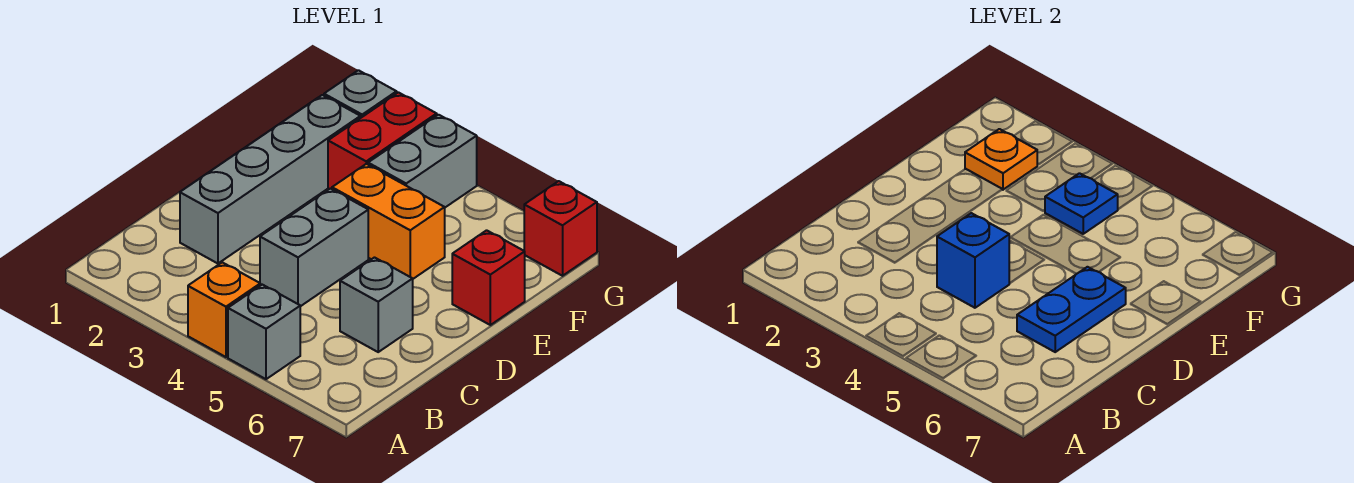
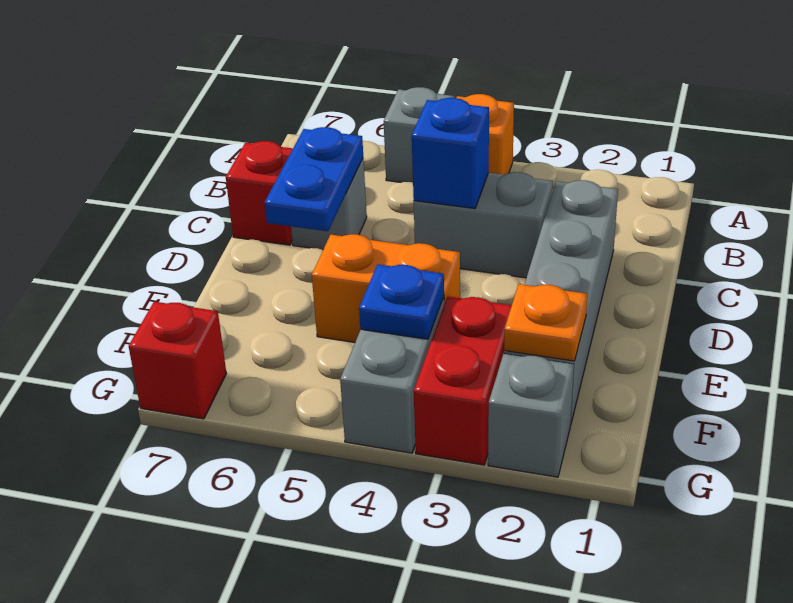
grey 1x2 brick [260,189,368,306] -> grey 1x2 brick turned to [414,172,553,278]
red 1x1 brick [452,230,525,325] -> red 1x1 brick moved to [226,141,293,245]

